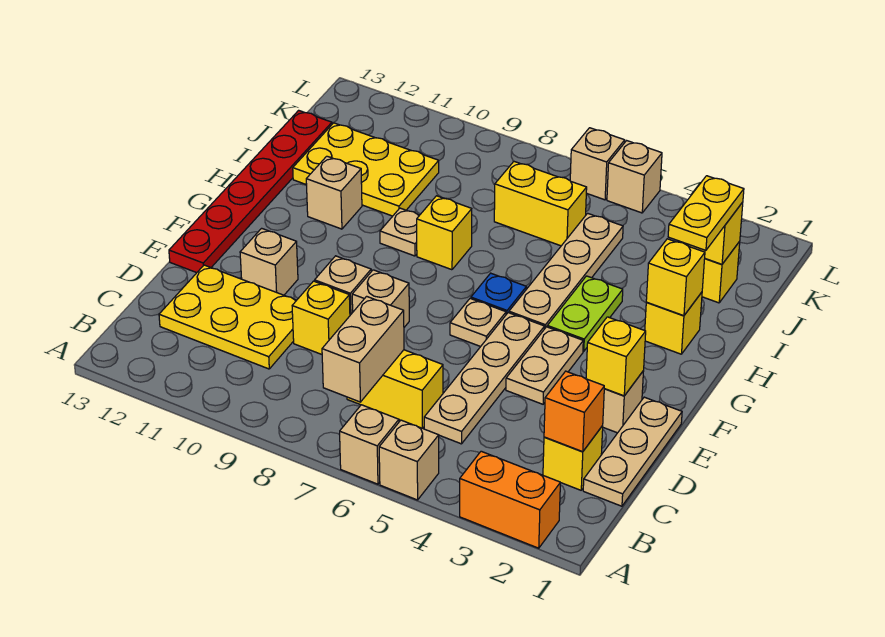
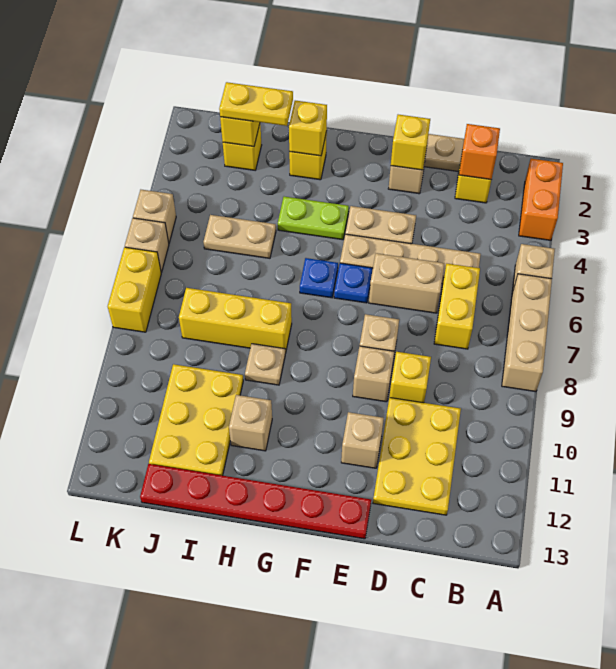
tan 1x1 brick [340,405,399,484] -> tan 1x3 brick [502,274,552,392]
tan 1x2 brick [322,296,404,402] -> tan 1x2 brick moved to [369,253,445,313]
tan 1x1 plate [450,299,506,347] -> blue 1x1 plate [334,263,373,303]
tan 1x4 plate [509,213,623,328] -> tan 1x2 plate [204,215,276,258]
yellow 1x1 brick [417,196,472,270] -> yellow 1x3 brick [179,288,292,353]
yellow 1x2 brick [494,162,587,246] -> yellow 1x2 brick moved to [108,247,161,332]

